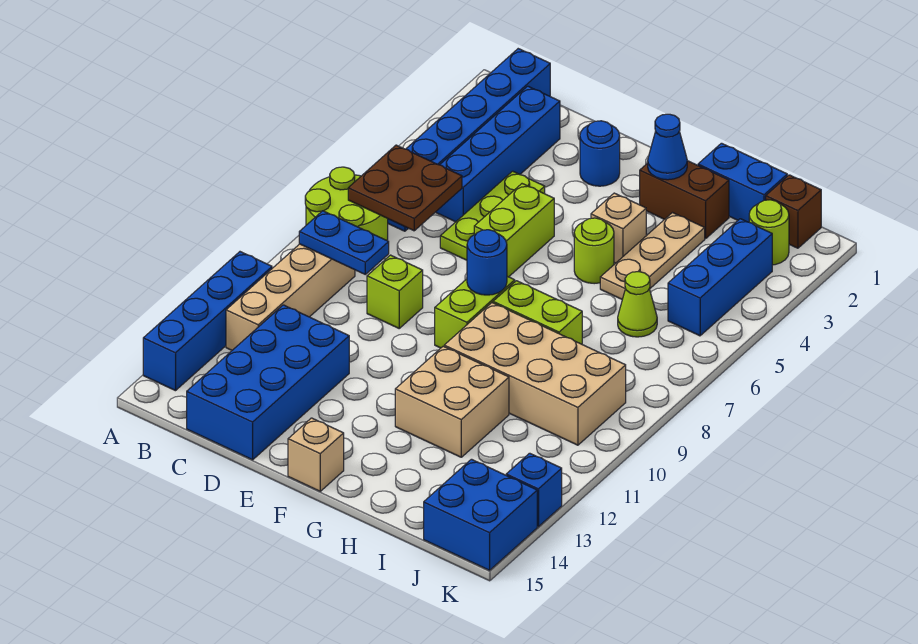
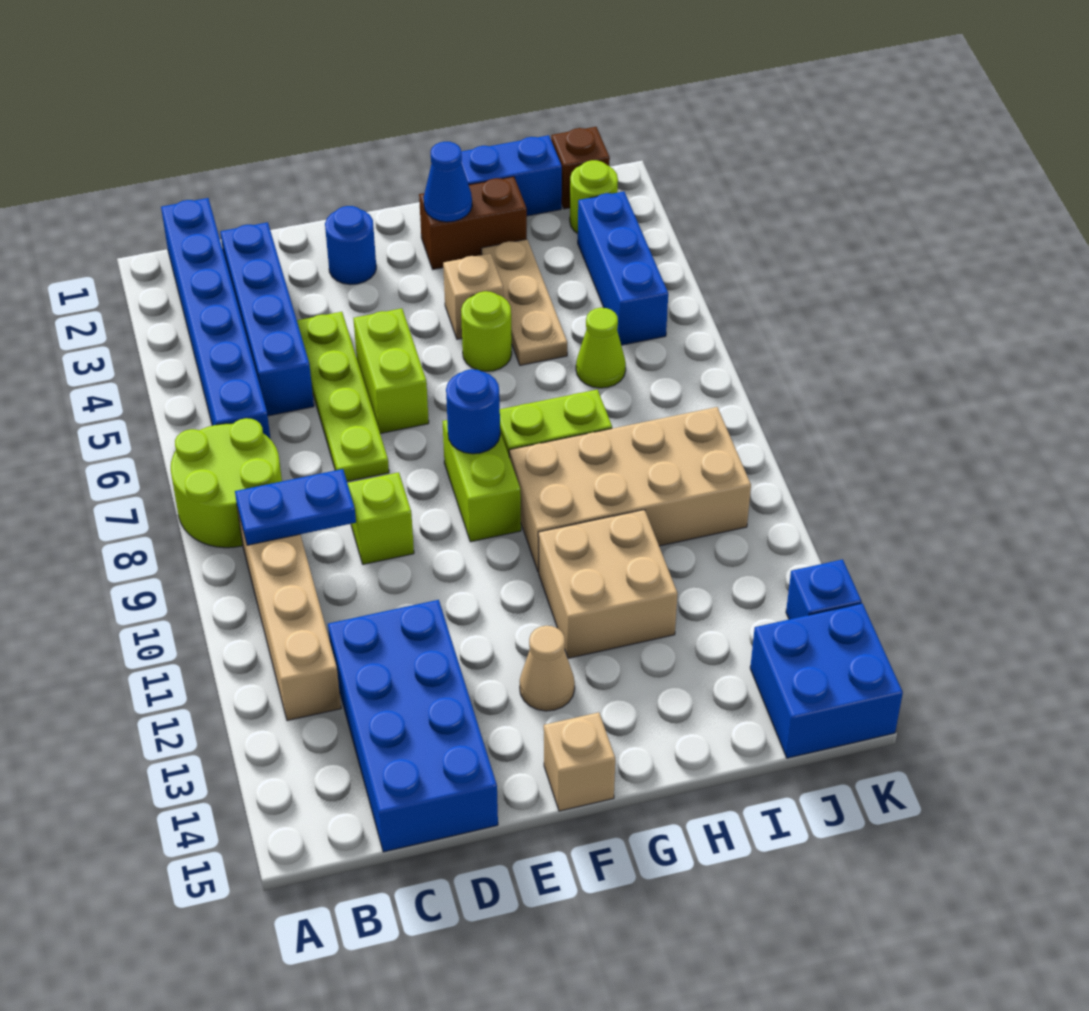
blue 1x4 brick [143,252,272,391] -> none
brown 2x2 plate [348,145,462,231] -> none
lime 1x3 plate [440,171,545,260] -> lime 1x4 plate [297,312,389,482]
none -> tan 1x1 cone [520,626,575,711]

